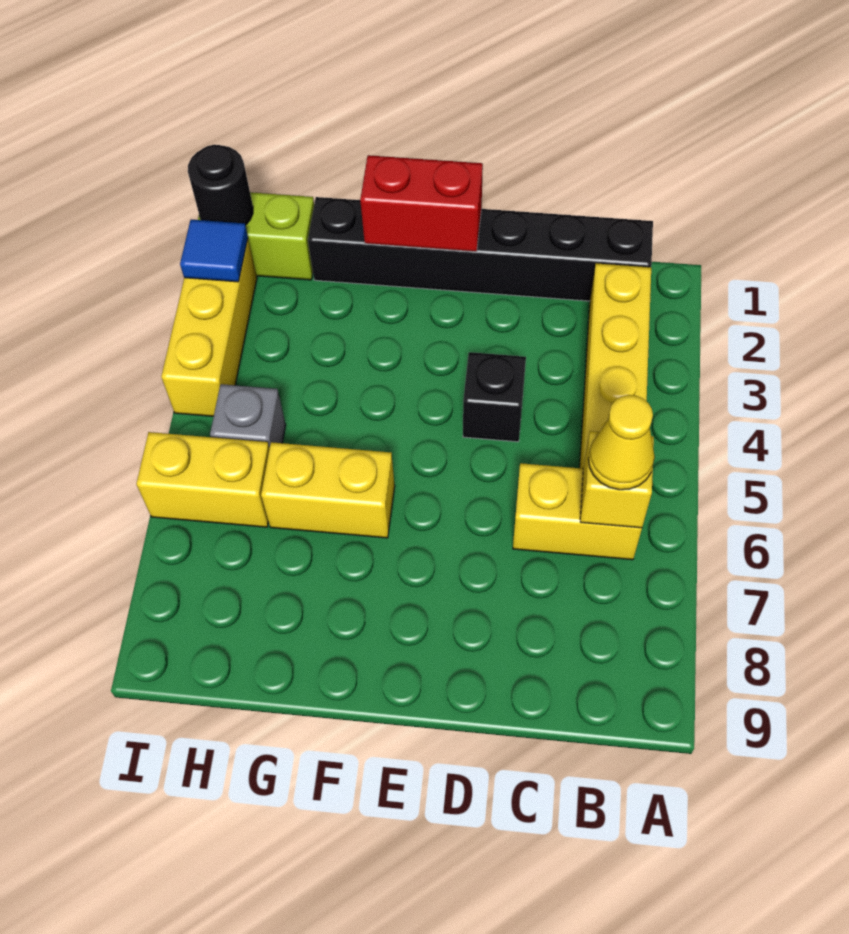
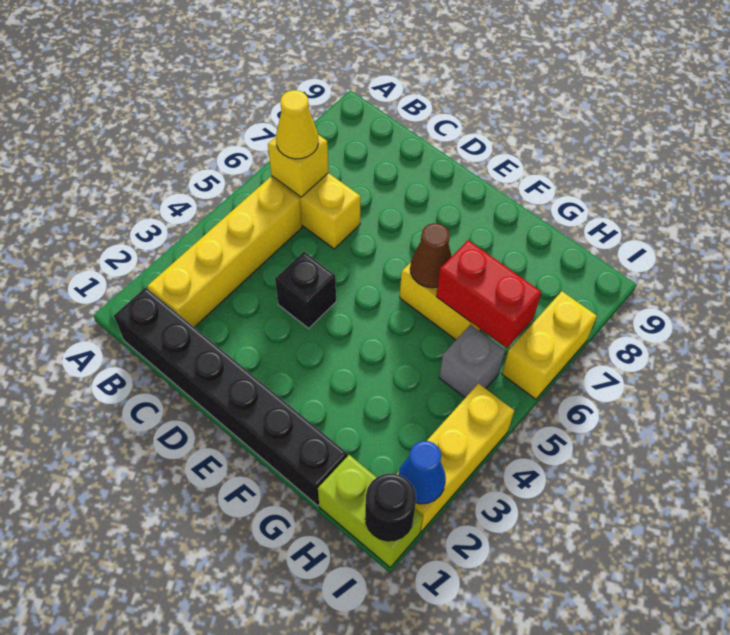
red 1x2 brick [360,155,483,252] -> red 1x2 brick moved to [436,240,541,348]
none -> brown 1x1 cone [410,223,452,288]
yellow 1x2 brick [136,432,269,527] -> yellow 1x2 brick turned to [502,291,597,399]
blue 1x1 tile [180,220,248,282] -> blue 1x1 cone [398,441,446,504]

